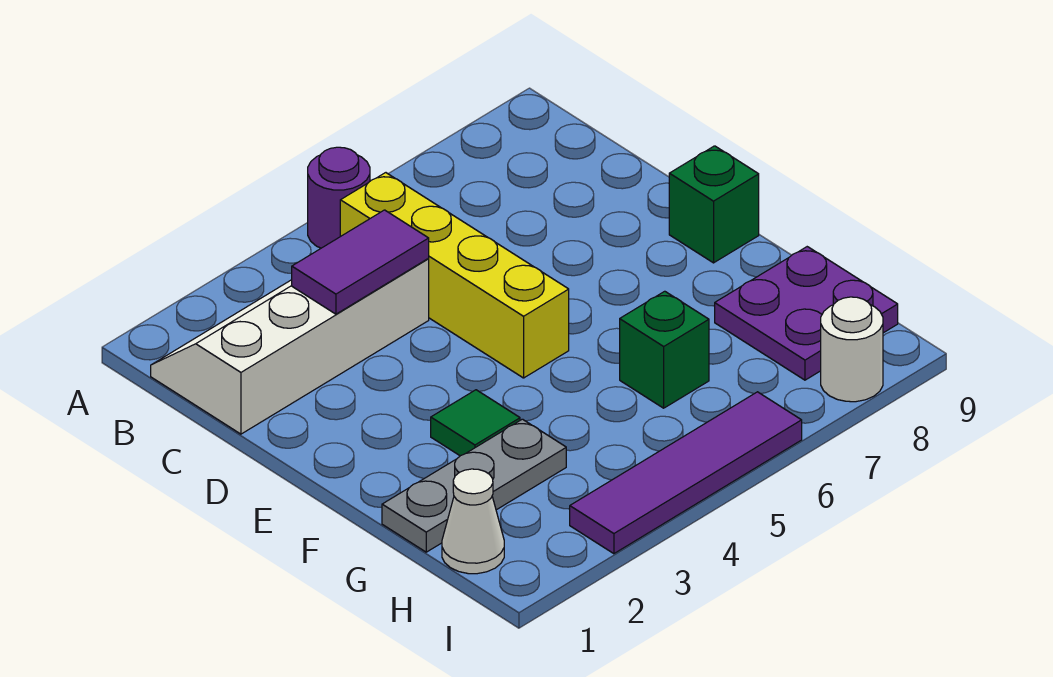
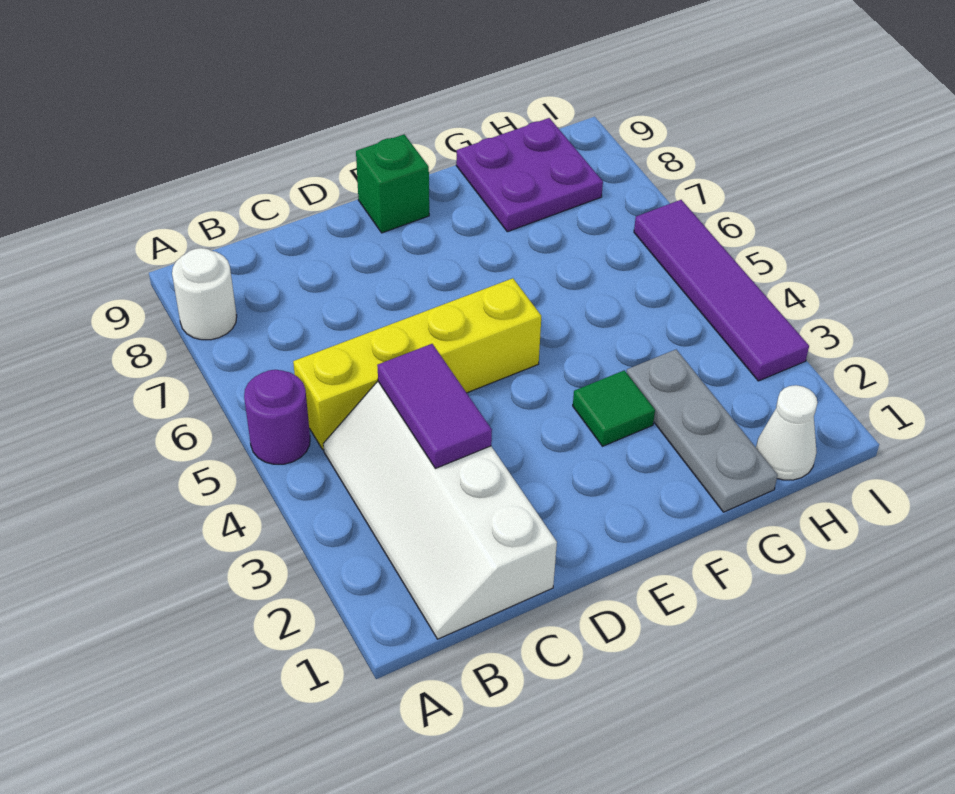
green 1x1 brick [620,291,709,408] -> none
white 1x1 round brick [821,297,883,402] -> white 1x1 round brick moved to [172,248,237,340]

